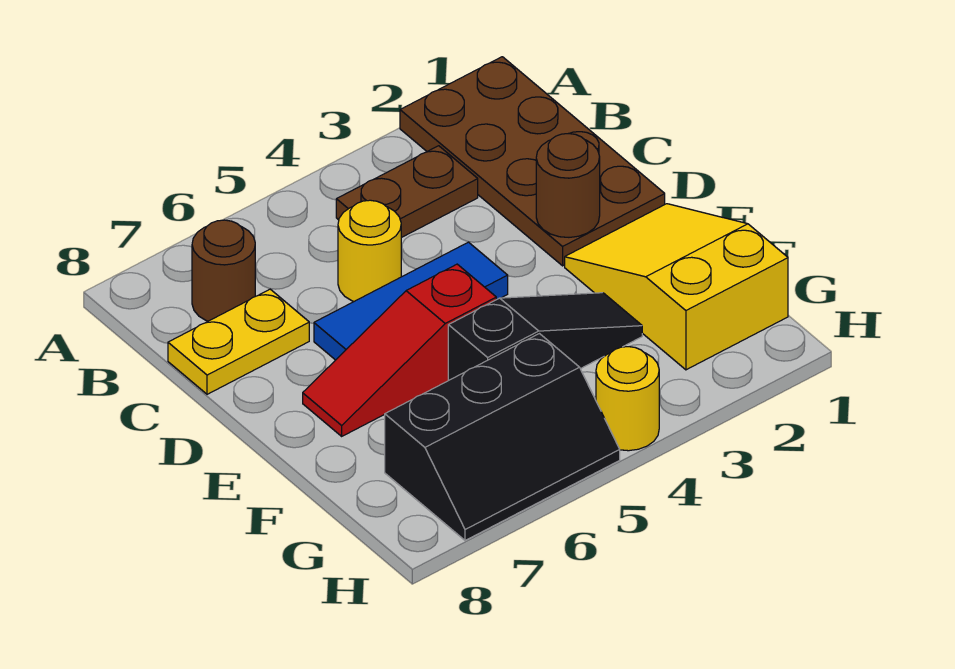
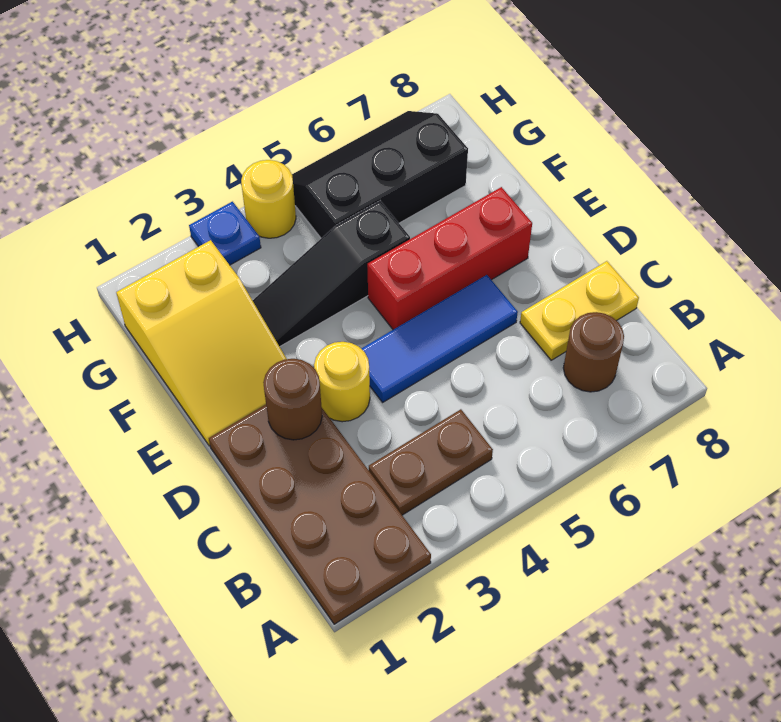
yellow 1x1 round brick [338,200,401,301] -> yellow 1x1 round brick moved to [314,342,370,422]
red 1x3 slope [303,264,496,436] -> red 1x3 brick [367,187,532,330]
none -> blue 1x1 plate [189,202,261,265]

